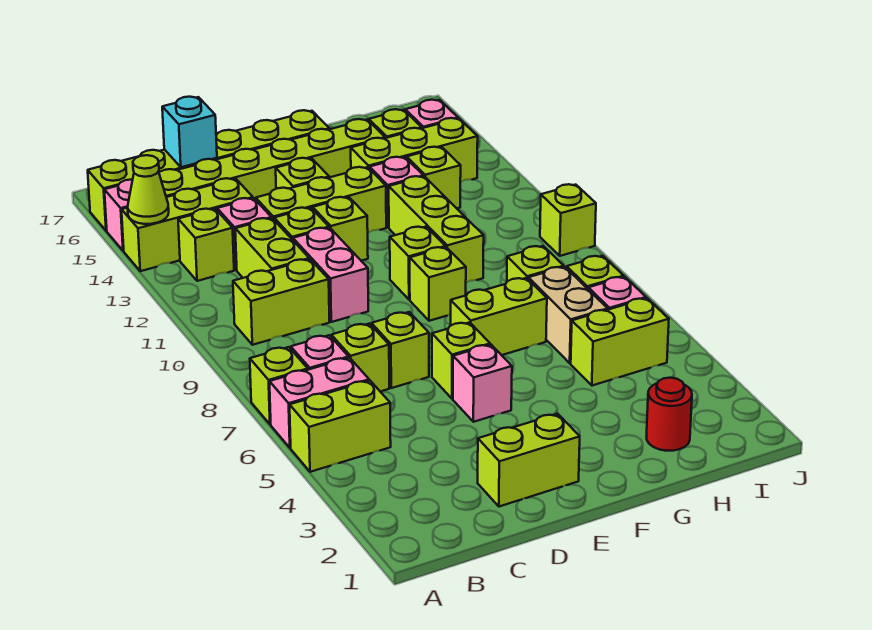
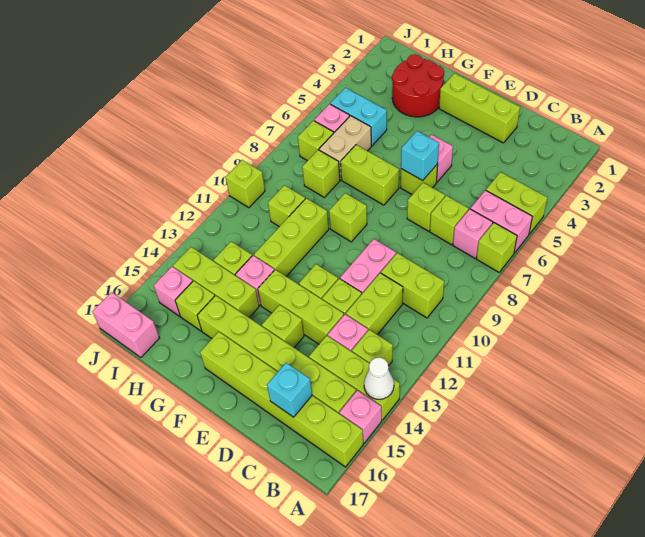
lime 1x1 cone [128,155,169,224] -> white 1x1 cone [364,357,394,399]
lime 1x2 brick [478,414,580,507] -> lime 1x3 brick [439,73,520,143]
none -> cyan 1x1 brick [401,131,439,181]
lime 1x1 brick [390,227,445,300] -> lime 1x1 brick moved to [268,185,305,227]
red 1x1 round brick [647,378,692,451] -> red 2x2 round brick [392,54,444,117]
lime 1x2 brick [571,298,669,386] -> cyan 1x2 brick [330,88,387,146]
none -> pink 1x2 brick [92,292,159,357]

